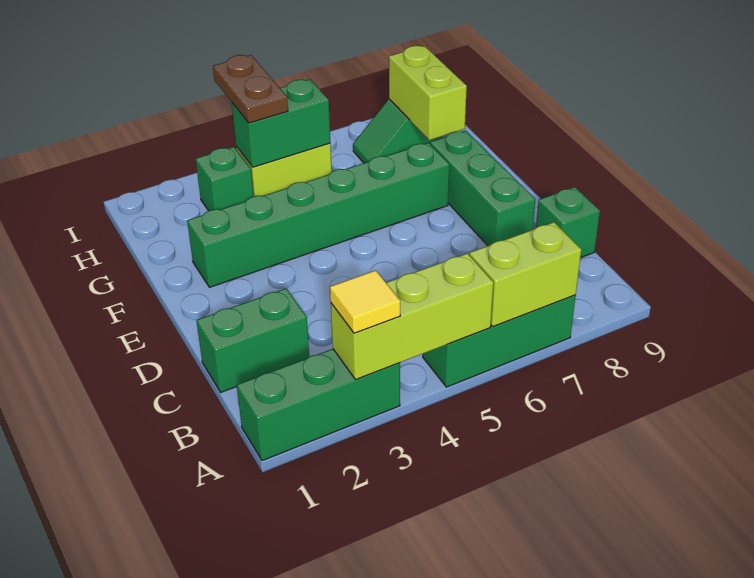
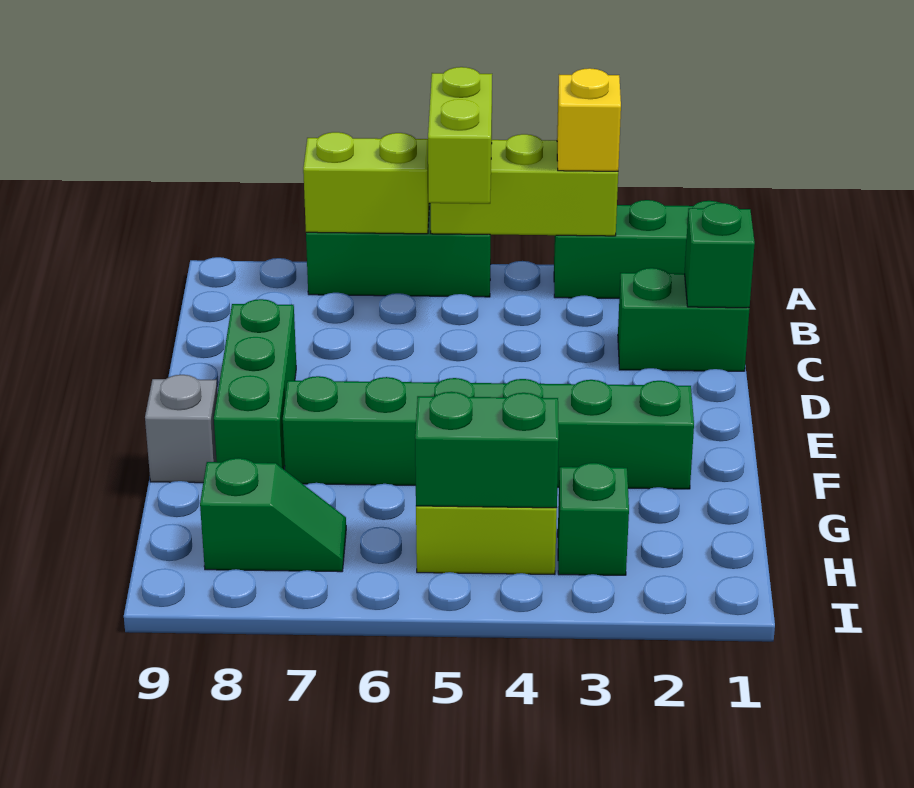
yellow 1x1 tile [330,270,400,333] -> yellow 1x1 brick [557,68,621,171]
green 1x1 brick [536,187,600,258] -> green 1x1 brick moved to [685,203,755,308]
none -> grey 1x1 brick [145,375,218,483]
lime 1x2 brick [389,46,467,140] -> lime 1x2 brick moved to [428,67,492,204]
brown 1x2 plate [213,55,288,123] -> none

